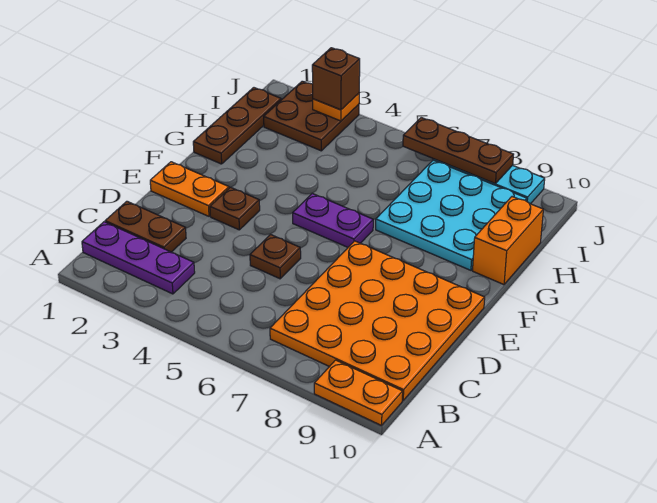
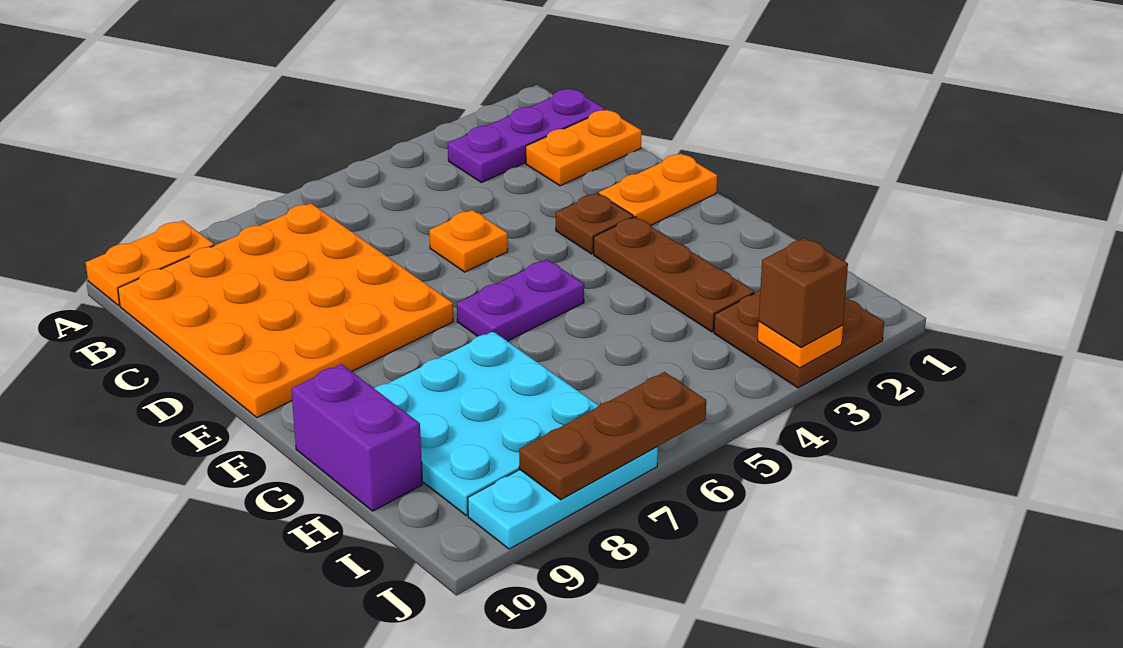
brown 1x2 plate [105,201,186,252] -> orange 1x2 plate [526,110,641,186]
brown 1x1 plate [250,235,301,279] -> orange 1x1 plate [429,210,508,272]
brown 1x3 plate [193,88,281,164] -> brown 1x3 plate moved to [594,217,754,332]
orange 1x2 brick [473,197,543,285] -> purple 1x2 brick [291,364,423,511]

